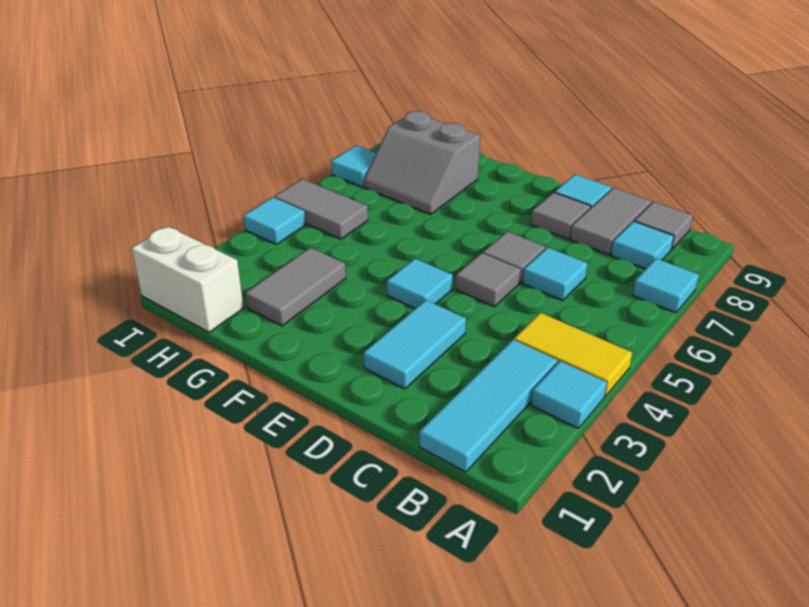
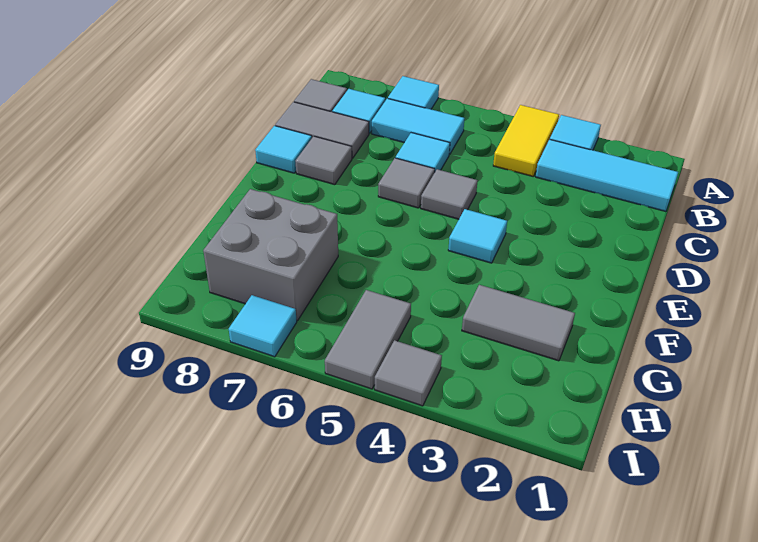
cyan 1x2 tile [363,300,466,389] -> cyan 1x2 tile moved to [372,98,464,155]
grey 2x2 slope [364,111,480,214] -> grey 2x2 brick [203,189,338,321]
white 1x2 brick [132,227,244,332] -> none
cyan 1x1 tile [243,197,305,244] -> grey 1x1 tile [375,340,442,406]

